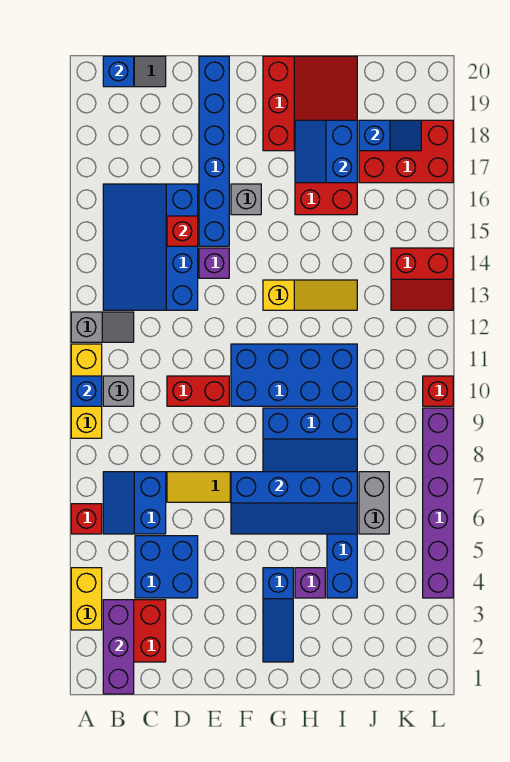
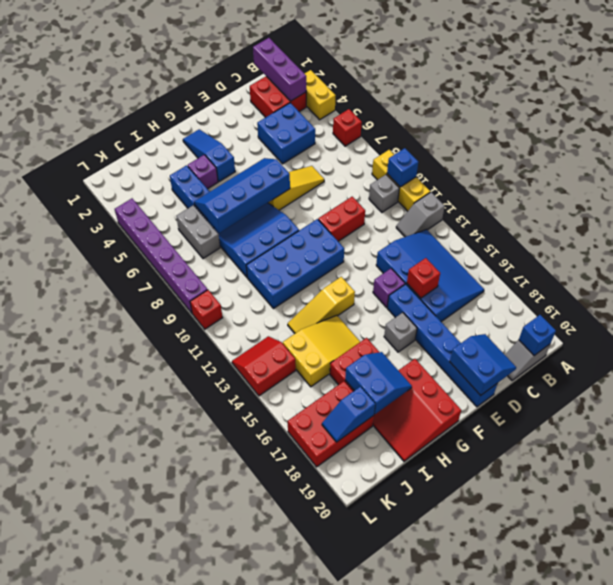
blue 2x2 slope [103,472,166,534] -> blue 2x2 slope moved to [450,334,516,395]
none -> yellow 2x3 slope [283,315,360,387]

